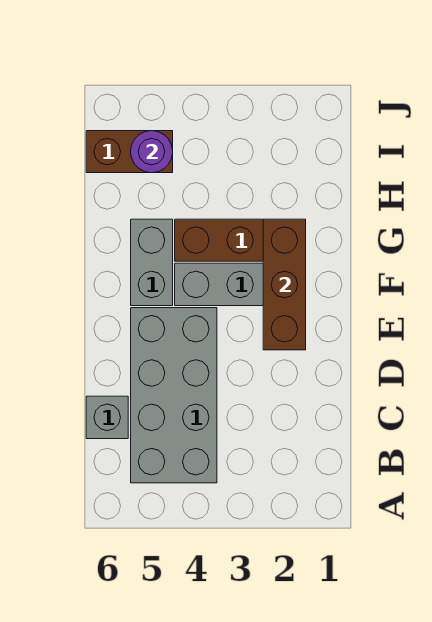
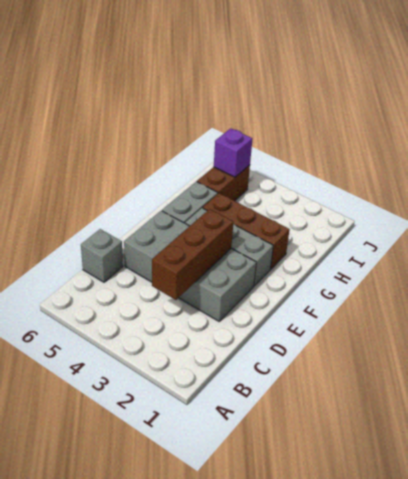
grey 2x4 brick [131,308,217,483] -> grey 2x4 brick turned to [124,211,256,321]
brown 1x3 brick [263,219,306,350] -> brown 1x3 brick moved to [152,209,233,300]
brown 1x2 brick [86,131,173,173] -> brown 1x2 brick turned to [197,165,250,201]
purple 1x1 round brick [131,131,173,173] -> purple 1x1 brick [214,128,252,177]

